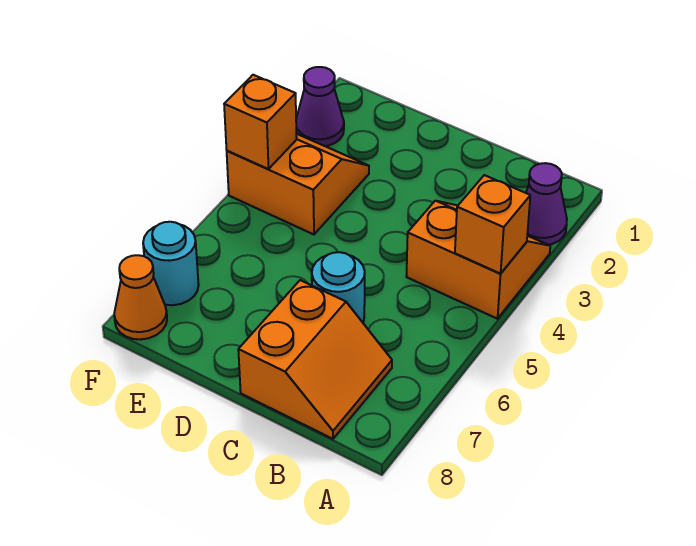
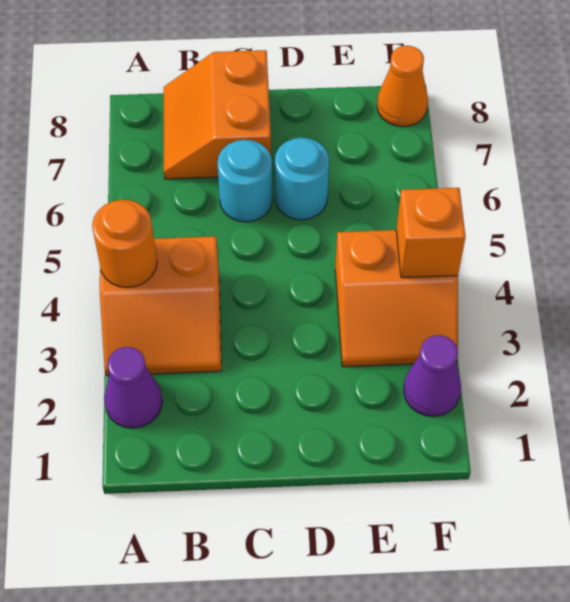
orange 1x1 brick [455,175,530,274] -> orange 1x1 round brick [92,200,157,288]
cyan 1x1 round brick [143,222,199,305] -> cyan 1x1 round brick moved to [275,138,329,220]

